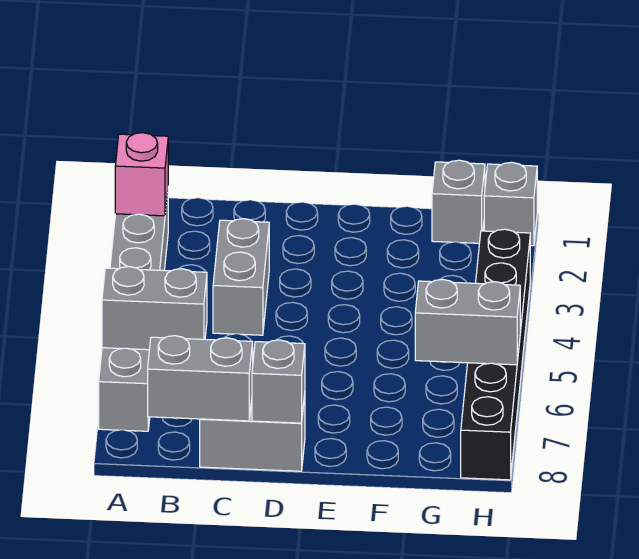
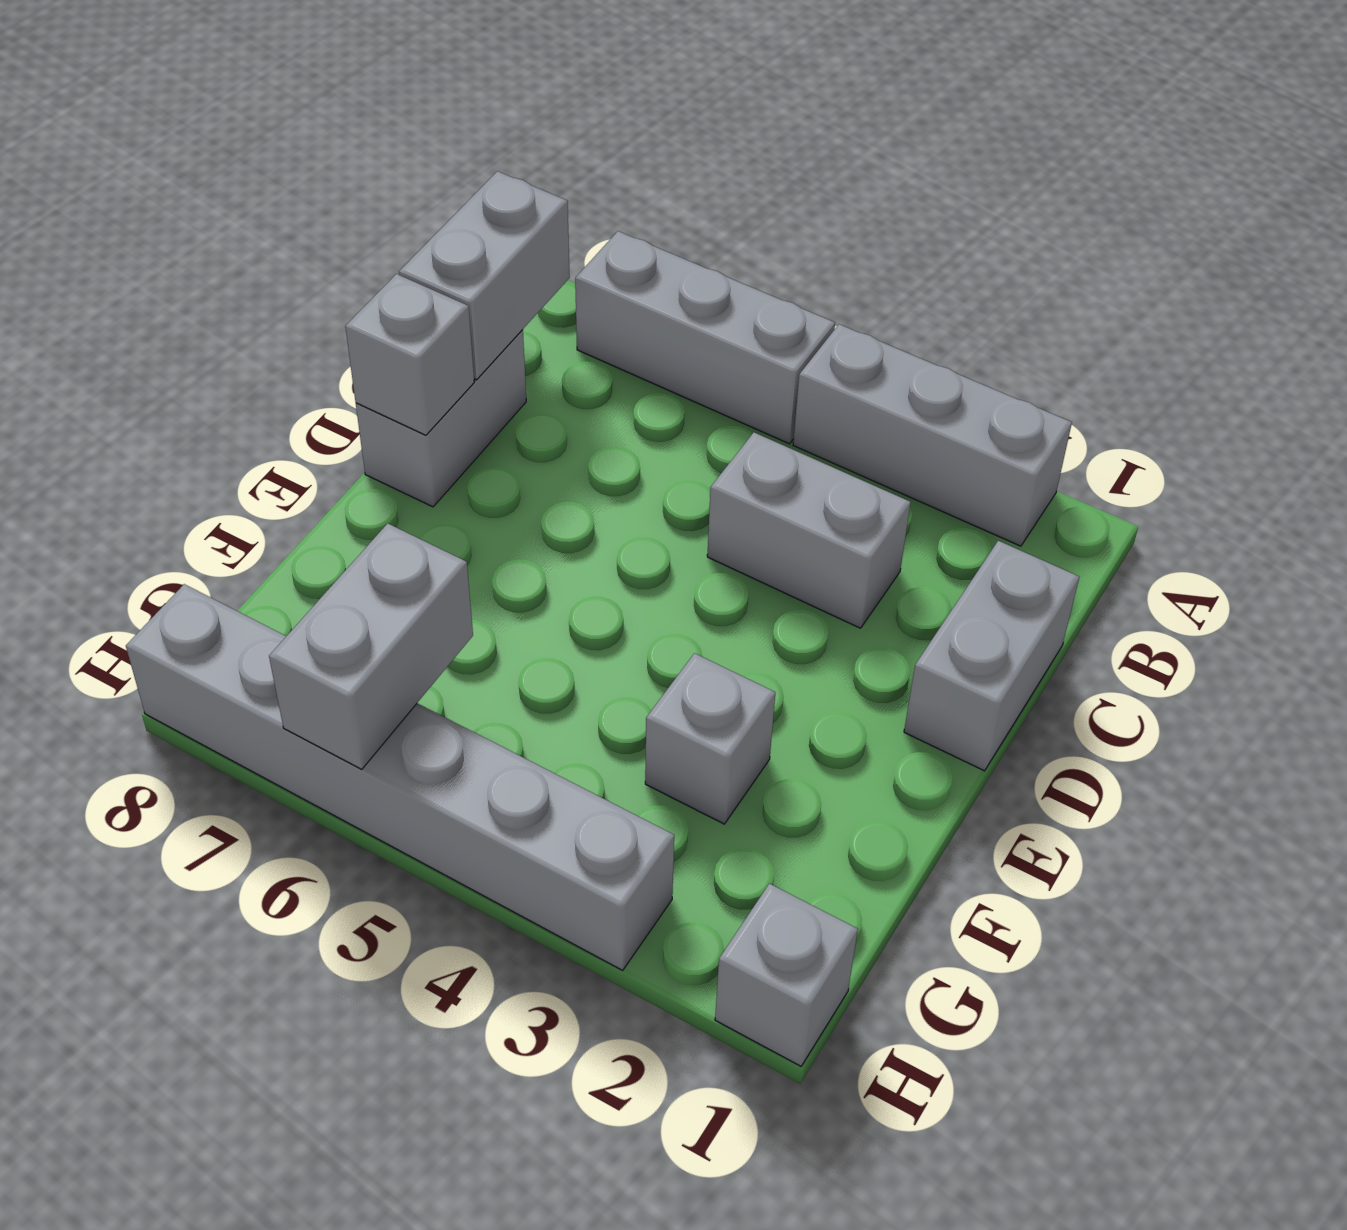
pink 1x1 brick [115,133,168,216] -> none
grey 1x2 brick [102,267,207,350] -> grey 1x2 brick moved to [904,541,1079,771]
grey 1x1 brick [432,160,485,243] -> grey 1x1 brick moved to [645,653,775,824]
black 1x6 brick [461,229,530,480] -> grey 1x6 brick [126,584,674,970]

